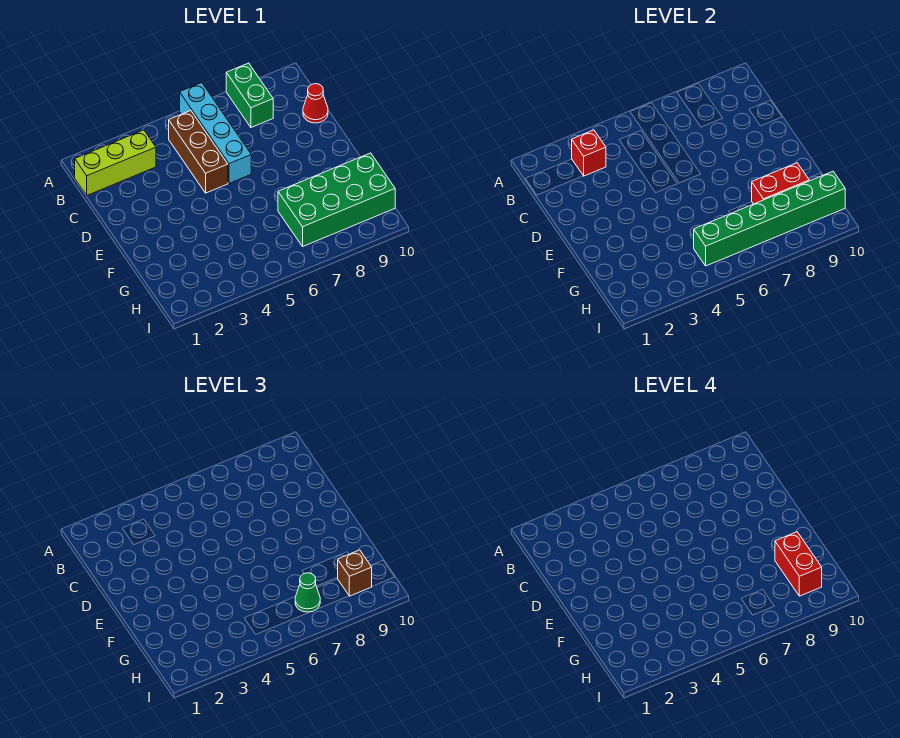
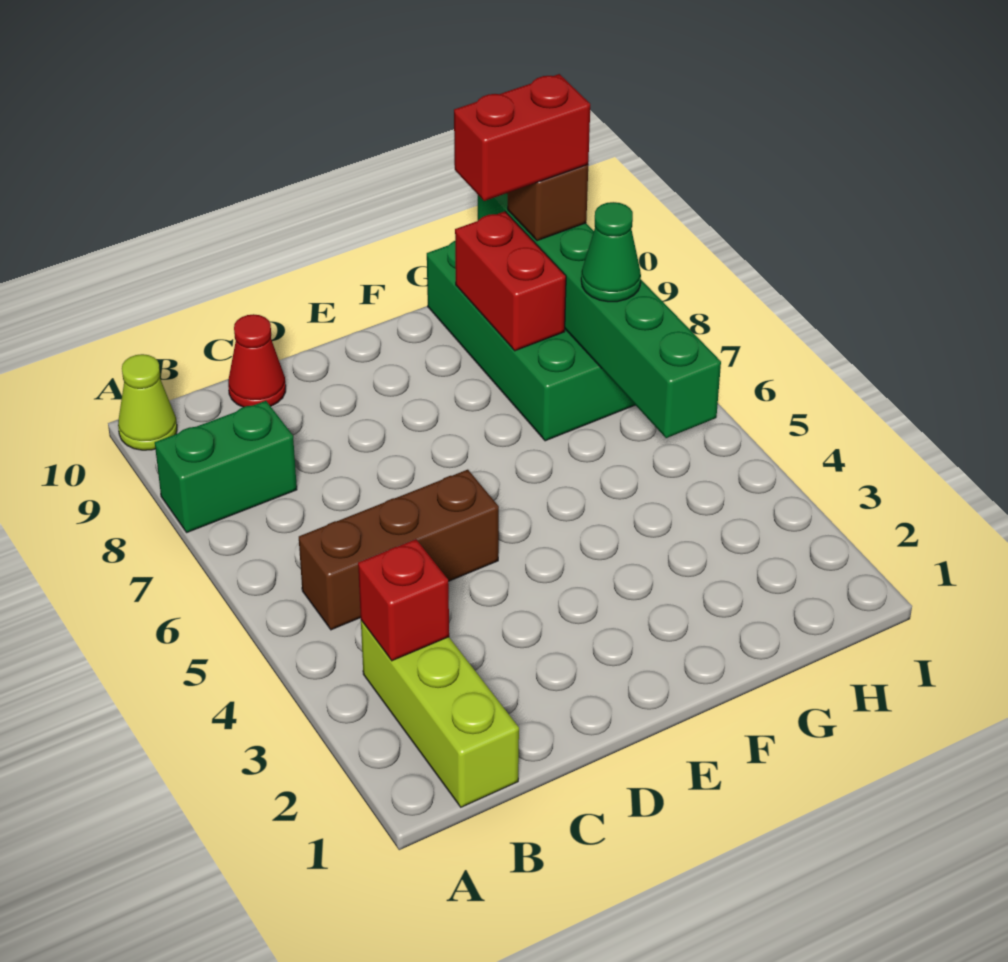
cyan 1x4 brick [180,83,251,183] -> none
none -> lime 1x1 cone [118,354,177,450]

